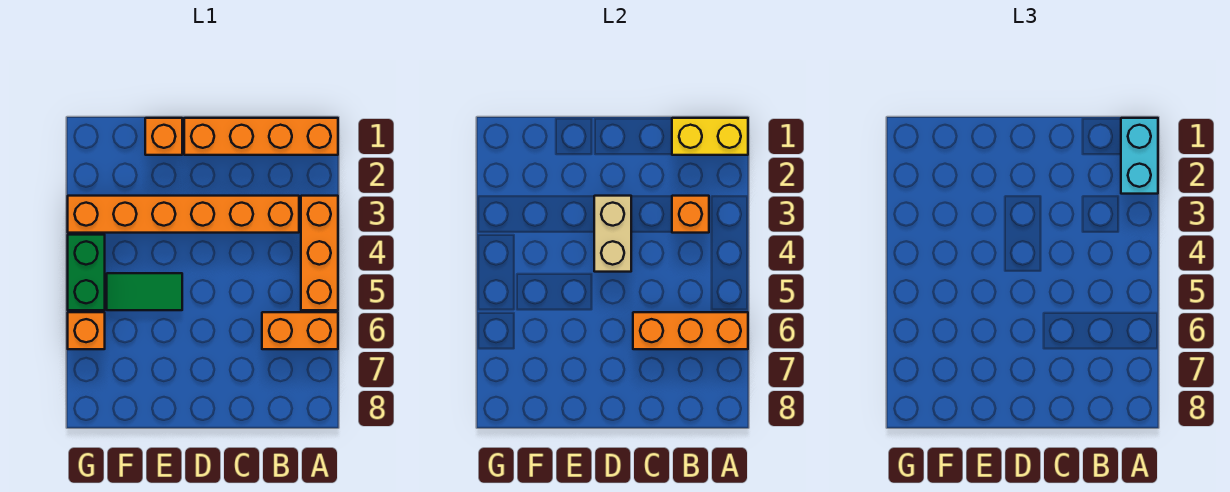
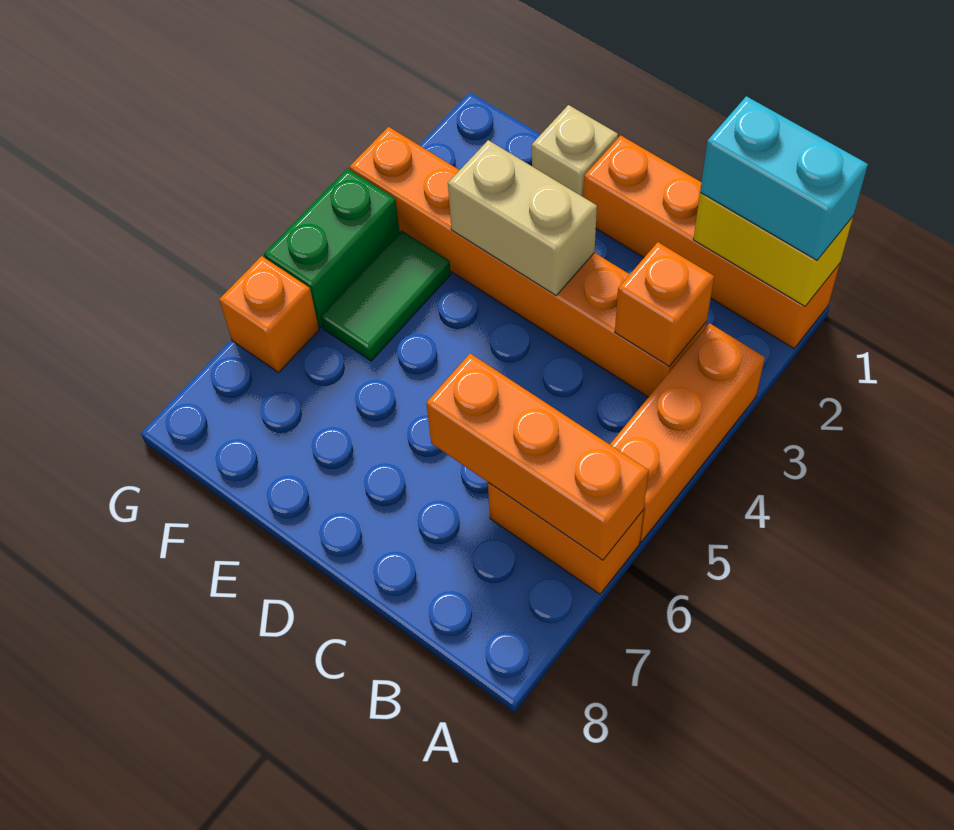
cyan 1x2 brick [1121,118,1158,194] -> cyan 1x2 brick turned to [700,96,868,260]
tan 1x2 brick [594,196,631,272] -> tan 1x2 brick turned to [448,140,597,296]
orange 1x1 brick [145,118,182,155] -> tan 1x1 brick [532,105,618,197]
green 1x2 tile [107,273,182,310] -> green 1x2 tile turned to [321,230,451,361]

